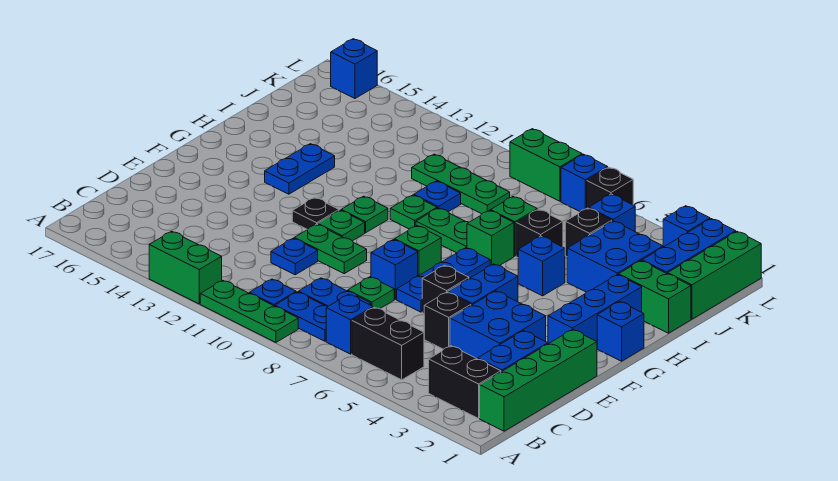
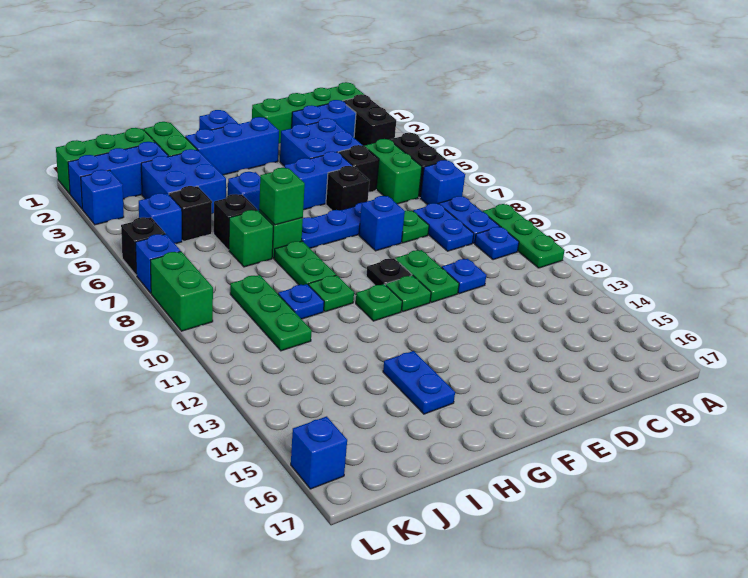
green 1x2 brick [149,231,222,304] -> green 1x2 brick moved to [365,139,422,204]
green 1x1 brick [395,226,441,276] -> green 1x1 brick moved to [259,168,305,225]
black 1x1 plate [292,197,339,230] -> black 1x1 plate moved to [366,258,412,285]
blue 1x2 plate [265,144,335,194] -> blue 1x2 plate turned to [383,351,455,414]

